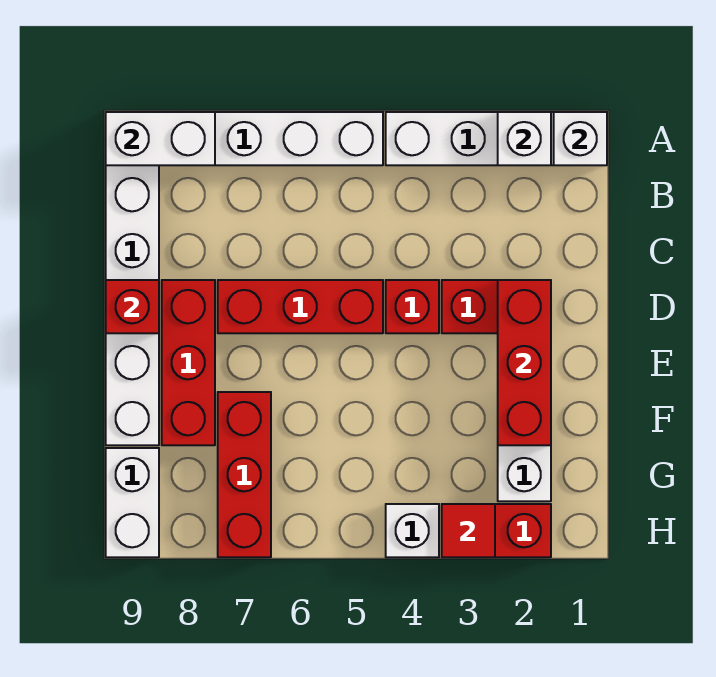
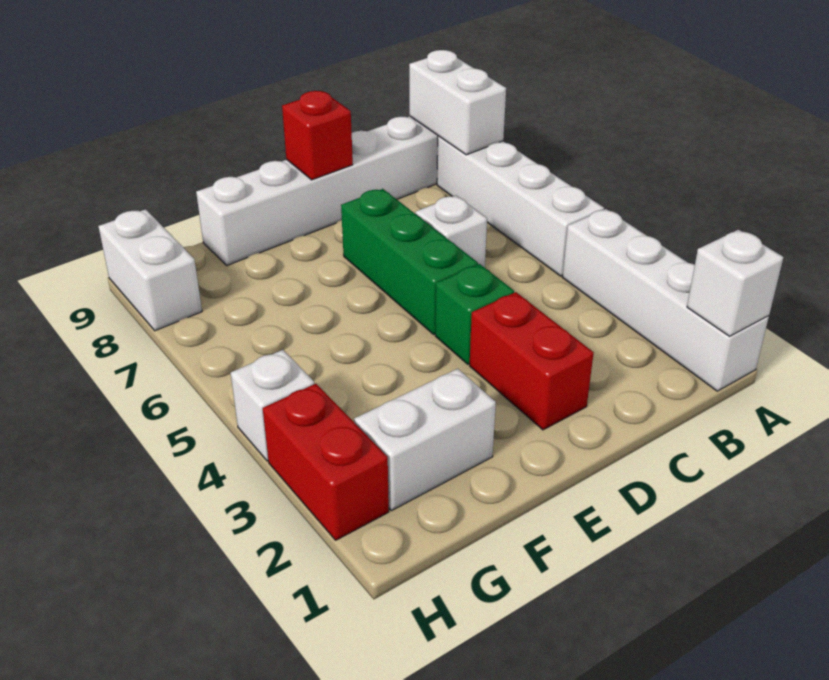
white 1x1 brick [498,112,551,165] -> white 1x1 brick moved to [415,196,487,268]
red 1x3 brick [498,280,551,445] -> none
red 1x1 brick [386,280,439,333] -> green 1x1 brick [435,264,514,364]
red 1x3 brick [218,280,383,333] -> green 1x3 brick [341,189,478,334]
red 1x3 brick [162,280,215,445] -> none
red 1x3 brick [218,392,271,557] -> none
white 1x2 brick [106,448,159,557] -> white 1x2 brick turned to [98,209,202,331]
red 1x1 tile [442,504,495,557] -> none

